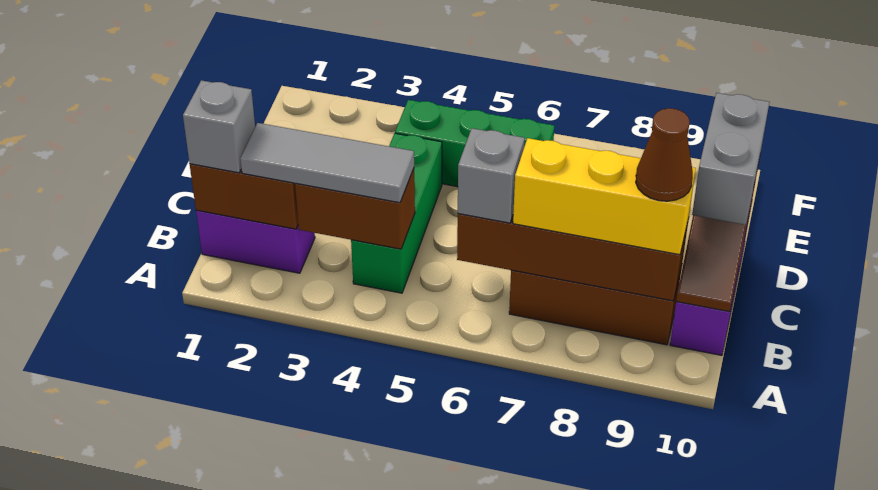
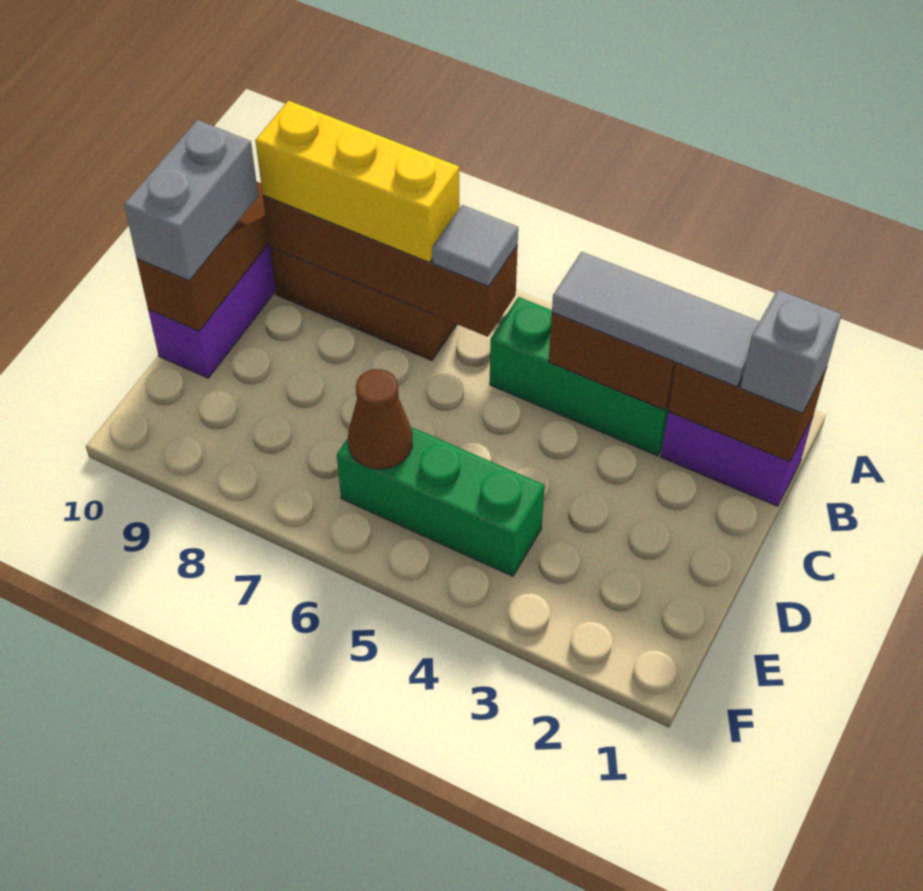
green 1x3 brick [351,133,442,293] -> green 1x3 brick turned to [490,297,669,456]
grey 1x1 brick [458,128,525,223] -> grey 1x1 tile [432,205,518,286]
brown 1x1 cone [636,108,693,201] -> brown 1x1 cone moved to [348,369,412,469]

